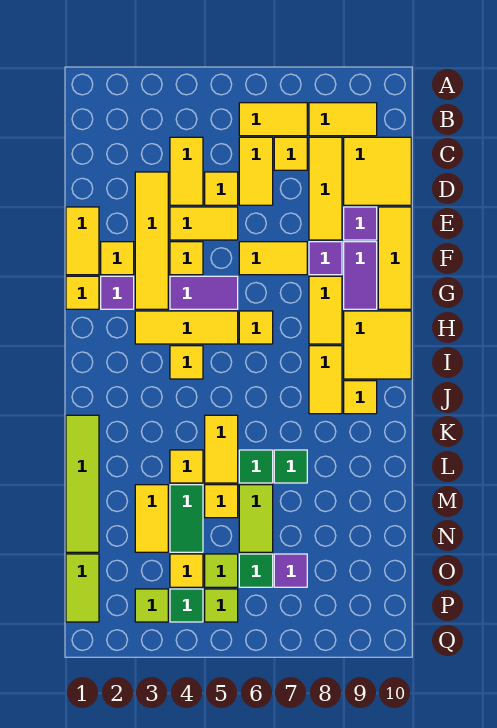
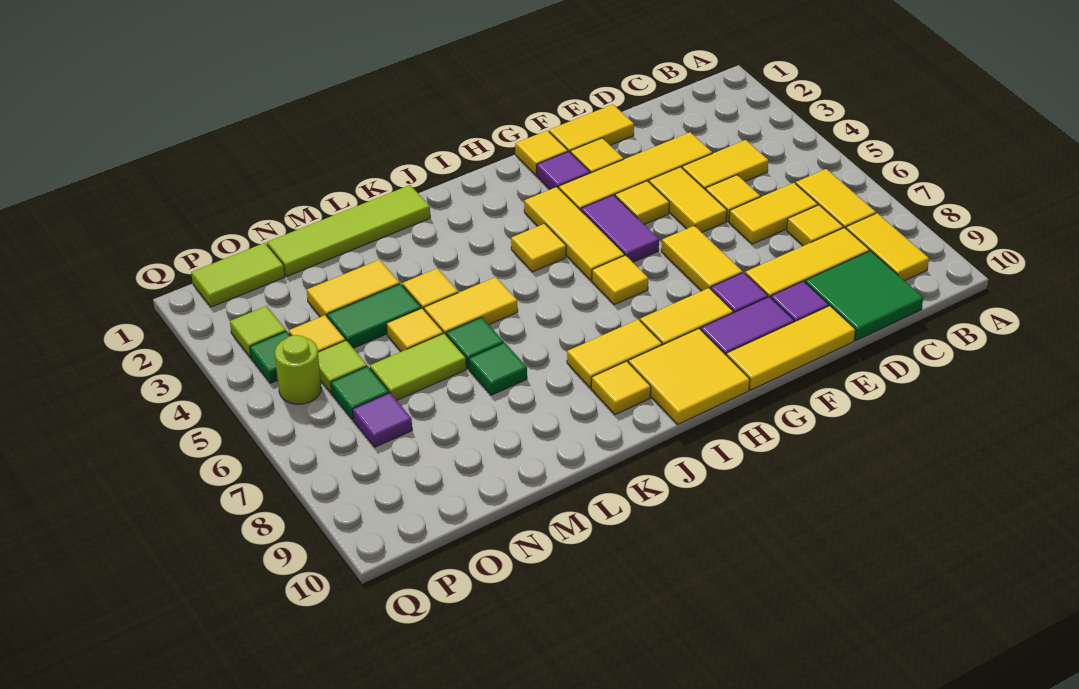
yellow 2x2 tile [344,137,411,205] -> green 2x2 tile [805,251,923,340]
lime 1x1 tile [205,589,238,622] -> lime 1x1 round brick [275,335,321,404]

